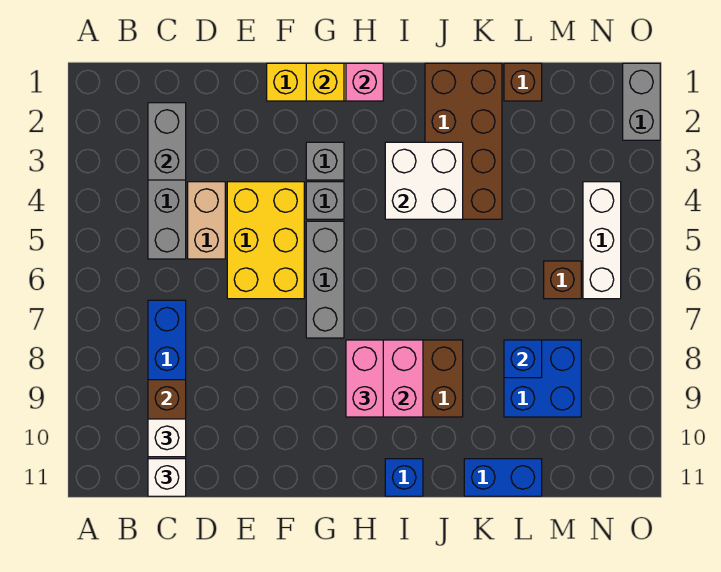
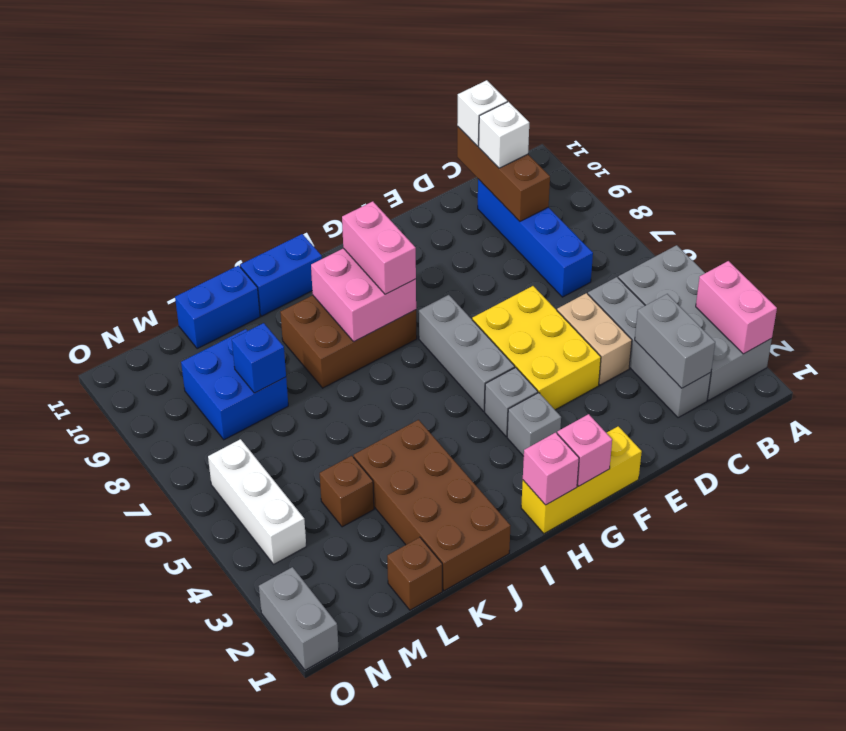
none -> grey 2x4 brick [618,245,772,400]
none -> pink 1x2 brick [696,261,777,354]
yellow 1x1 brick [306,63,344,101] -> pink 1x1 brick [557,414,612,486]
white 2x2 brick [385,142,463,219] -> none
blue 1x1 brick [385,459,423,496] -> blue 1x2 brick [240,234,322,316]
brown 1x1 brick [544,261,581,299] -> brown 1x1 brick moved to [320,456,374,527]

